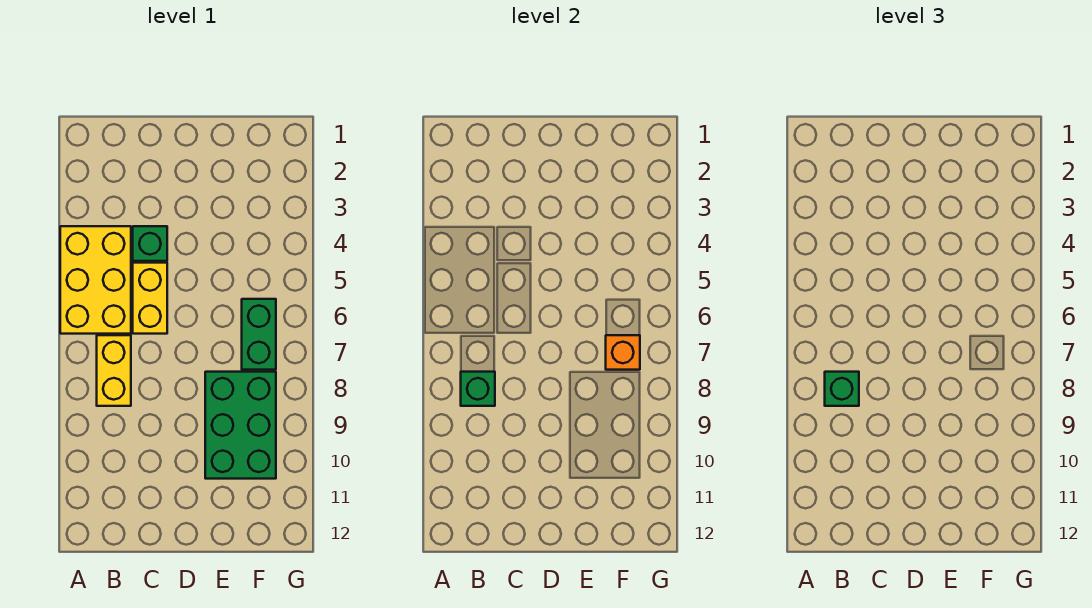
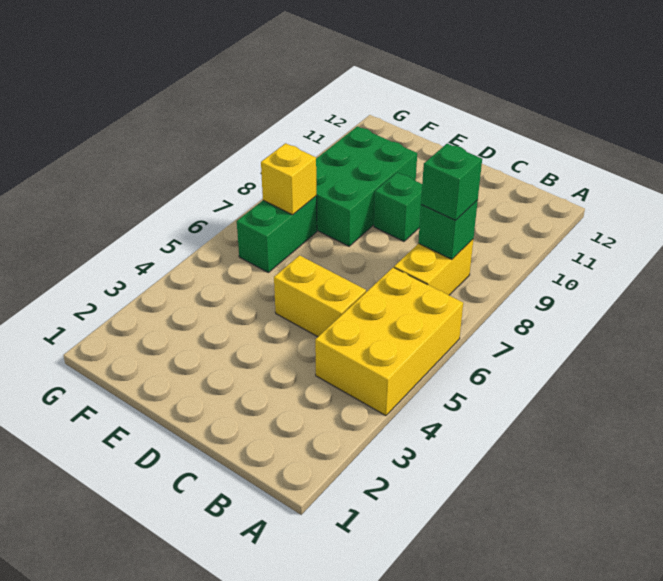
green 1x1 brick [133,226,167,261] -> green 1x1 brick moved to [374,173,422,241]
yellow 1x2 brick [133,263,167,334] -> yellow 1x2 brick turned to [274,255,366,337]
orange 1x1 brick [606,335,640,370] -> yellow 1x1 brick [261,143,316,215]

